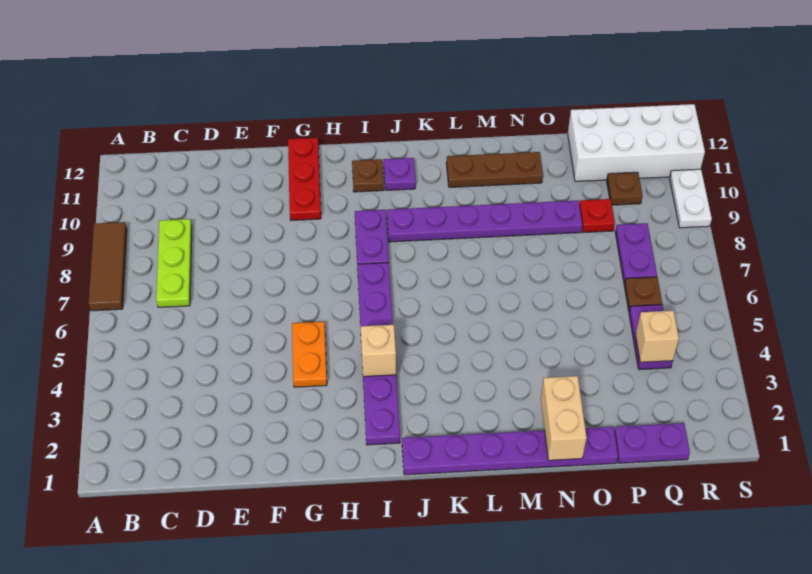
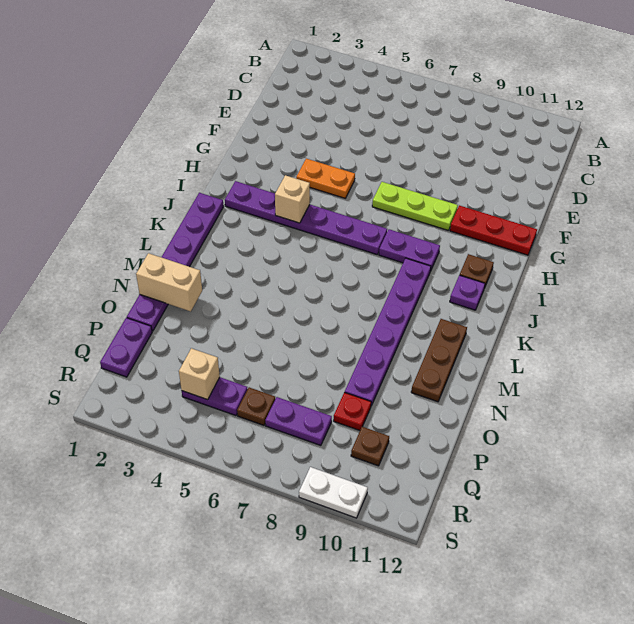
brown 1x3 tile [88,222,127,311] -> none
lime 1x3 plate [156,219,192,307] -> lime 1x3 plate moved to [372,182,458,230]
white 2x4 brick [568,104,705,182] -> none

